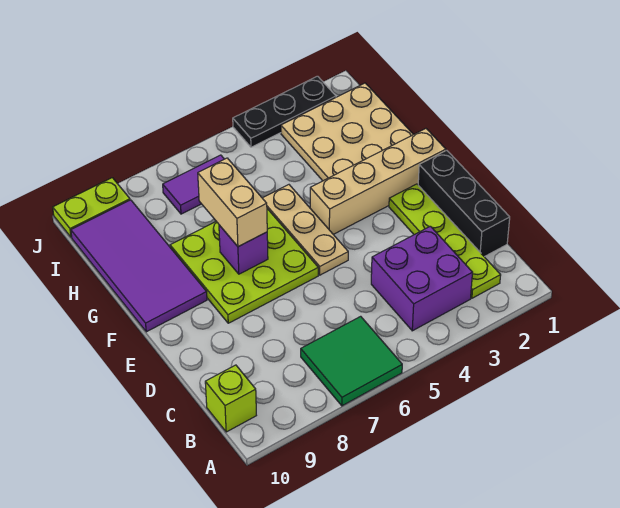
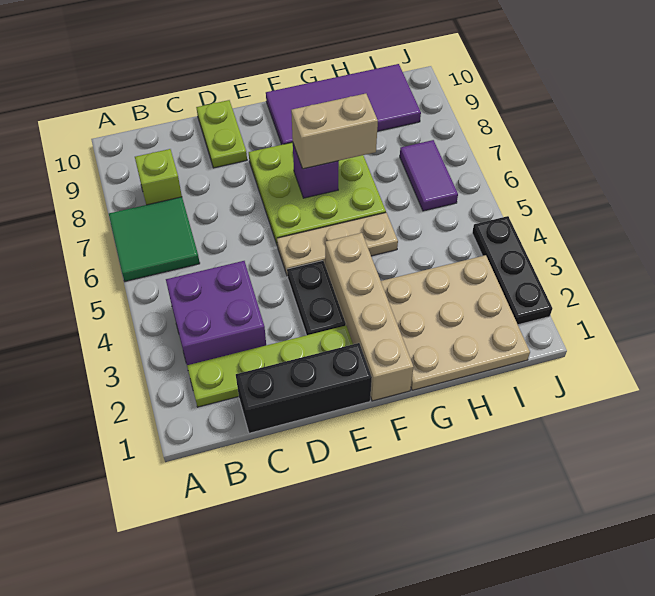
lime 1x1 brick [205,365,256,432] -> lime 1x1 brick moved to [135,149,182,205]
none -> black 1x2 plate [287,261,346,335]
lime 1x2 plate [53,178,130,237] -> lime 1x2 plate moved to [196,100,247,168]

